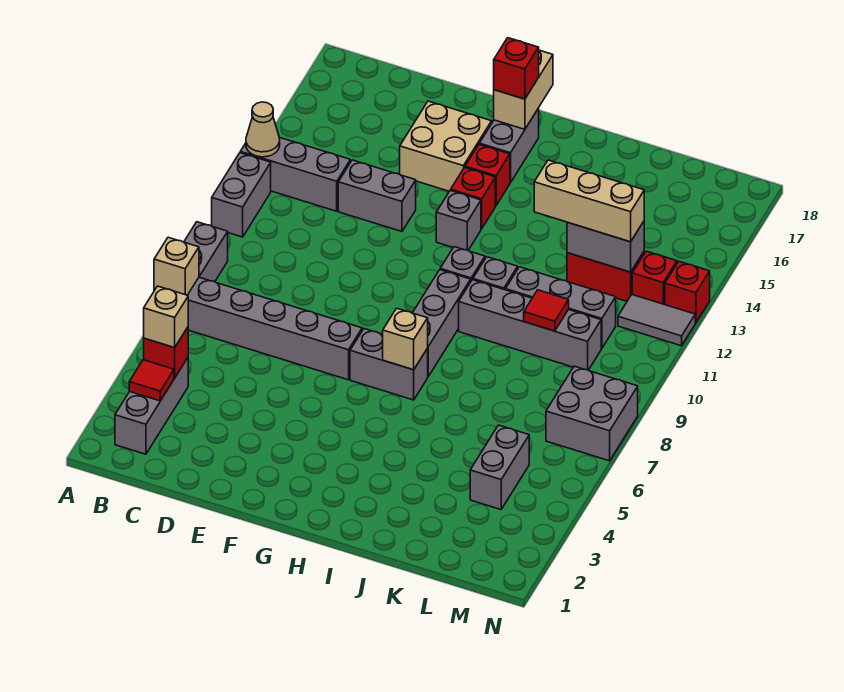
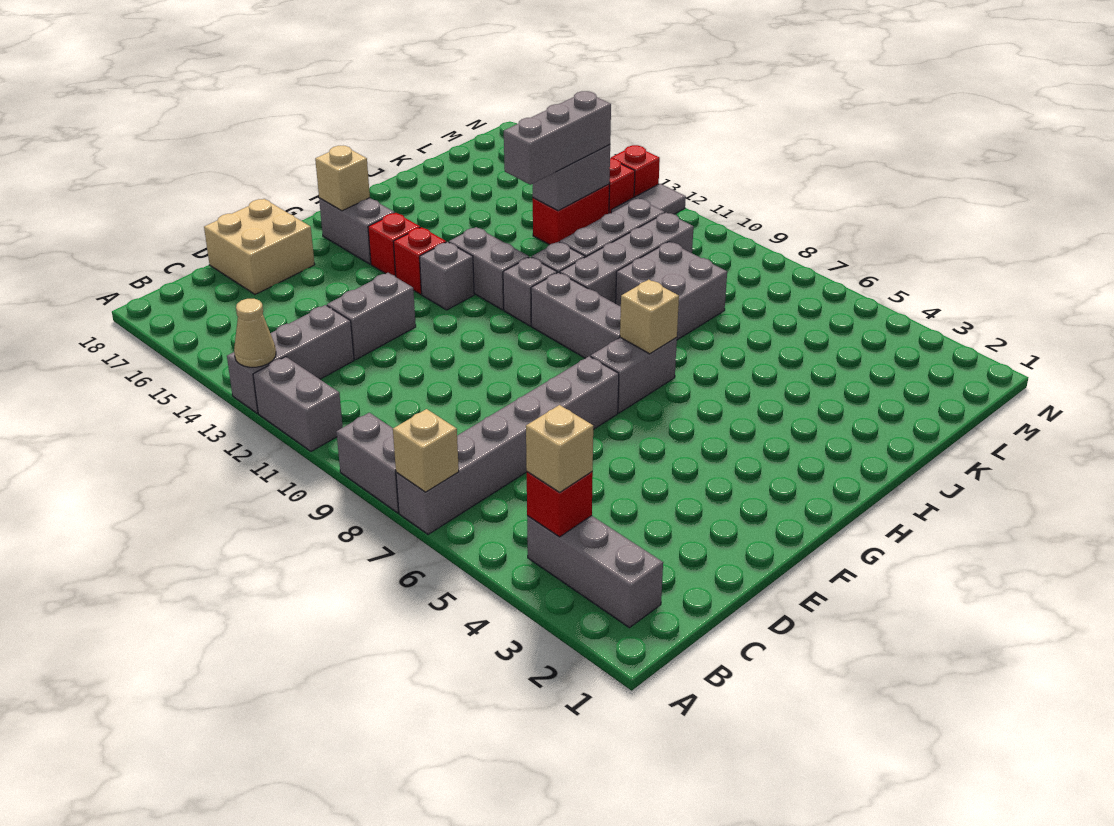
red 1x1 tile [129,360,174,401] -> none
tan 2x2 brick [400,101,492,191] -> tan 2x2 brick moved to [204,199,315,294]
tan 1x2 brick [494,50,553,129] -> tan 1x1 brick [315,146,370,211]
red 1x1 brick [494,38,539,99] -> none
tan 1x3 brick [534,160,644,242] -> grey 1x3 brick [504,91,611,185]
red 1x1 tile [524,290,569,331] -> none
grey 1x2 brick [470,425,529,509] -> grey 1x2 brick moved to [449,227,529,310]
grey 2x2 brick [546,366,638,461] -> grey 2x2 brick moved to [616,242,727,340]

